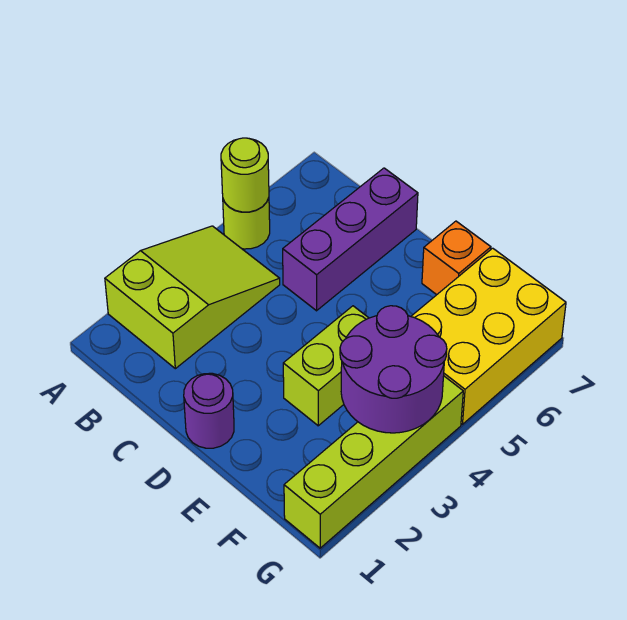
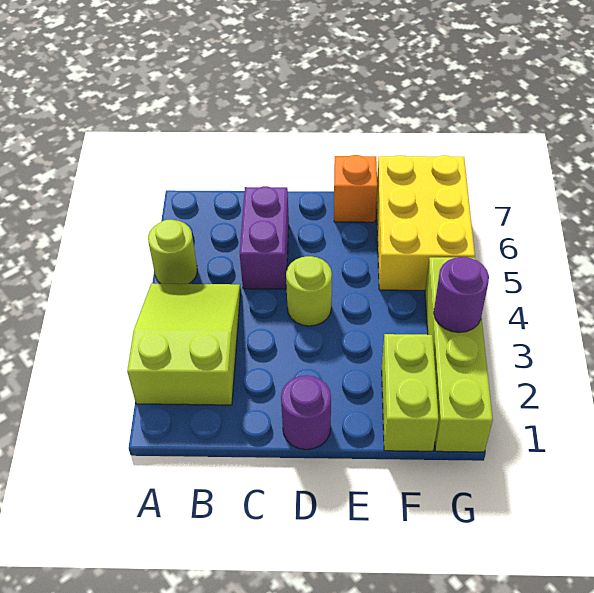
lime 1x1 round brick [221,138,269,212] -> lime 1x1 round brick moved to [286,256,332,326]
purple 1x3 brick [283,168,418,311] -> purple 1x2 brick [240,186,289,289]
lime 1x2 brick [283,306,368,426] -> lime 1x2 brick moved to [382,334,439,451]
purple 2x2 round brick [340,306,447,433] -> purple 1x1 round brick [434,257,489,332]

